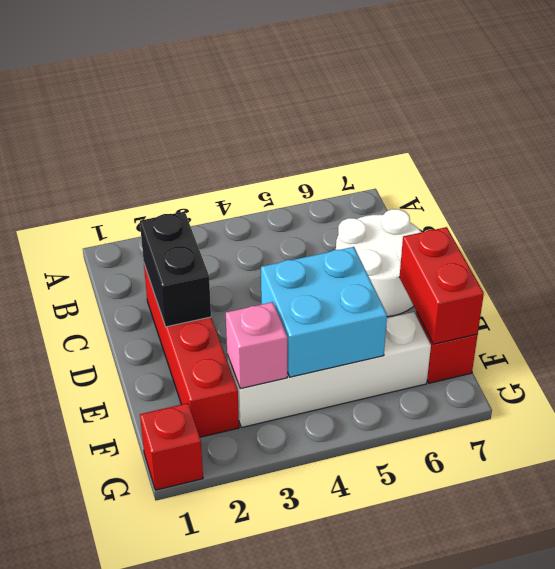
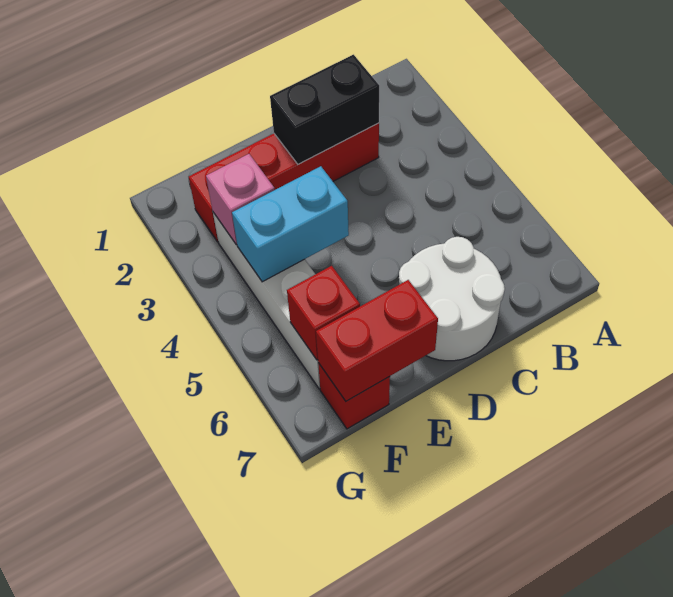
cyan 2x2 brick [261,247,387,377] -> cyan 1x2 brick [232,166,349,282]
red 1x1 brick [140,403,203,490] -> red 1x1 brick moved to [287,266,360,360]

